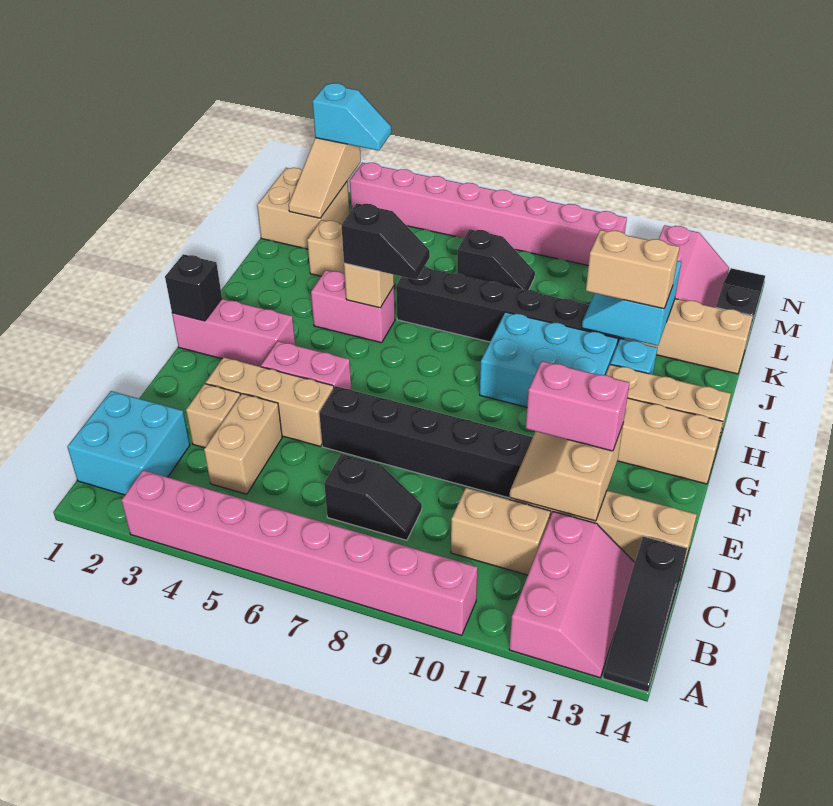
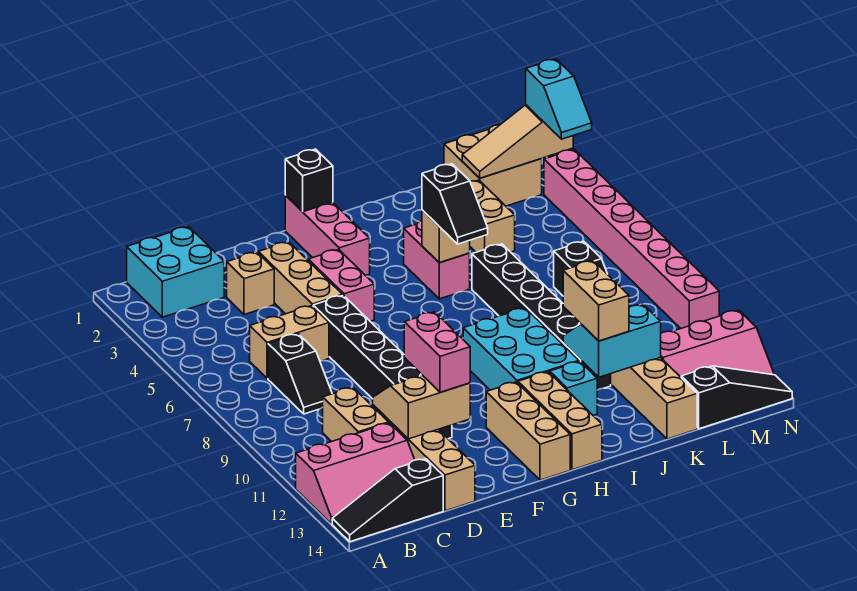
pink 1x8 brick [122,470,478,635] -> none
tan 1x2 brick [204,394,282,494] -> tan 1x2 brick moved to [250,306,329,378]

